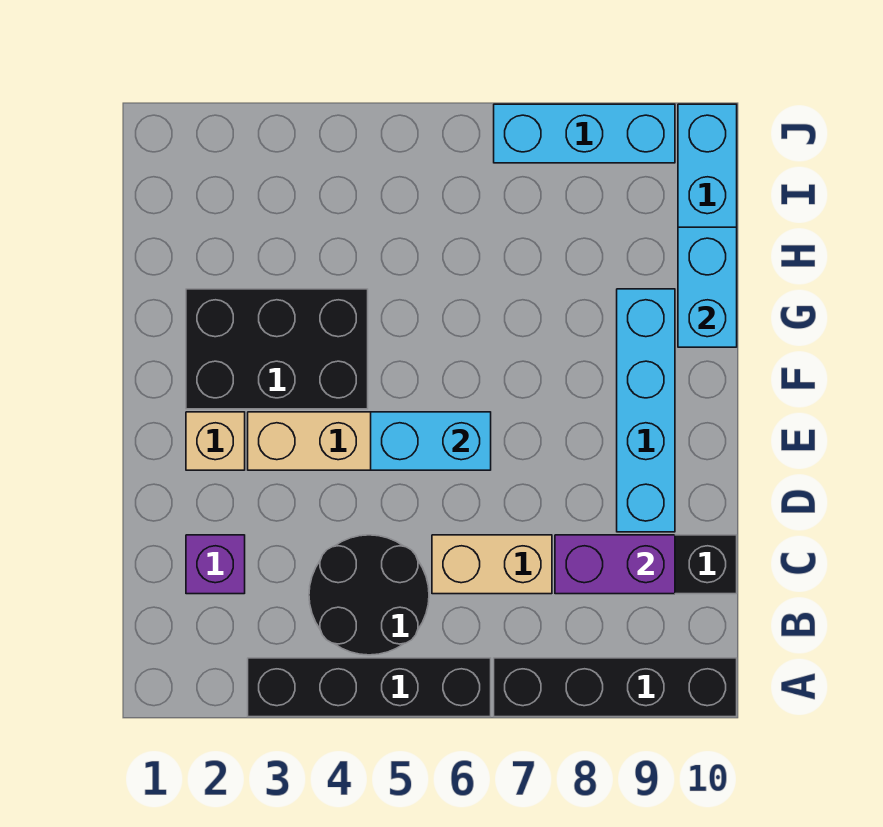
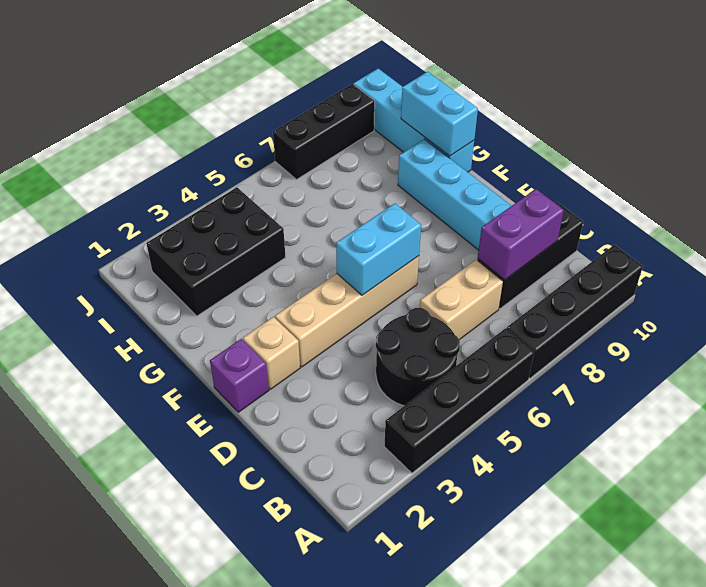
purple 1x1 brick [186,535,245,594] -> purple 1x1 brick moved to [210,339,269,412]
black 2x3 brick [186,289,368,409] -> black 2x3 brick moved to [146,187,286,316]
cyan 1x3 brick [494,104,675,163] -> black 1x3 brick [273,84,375,180]

